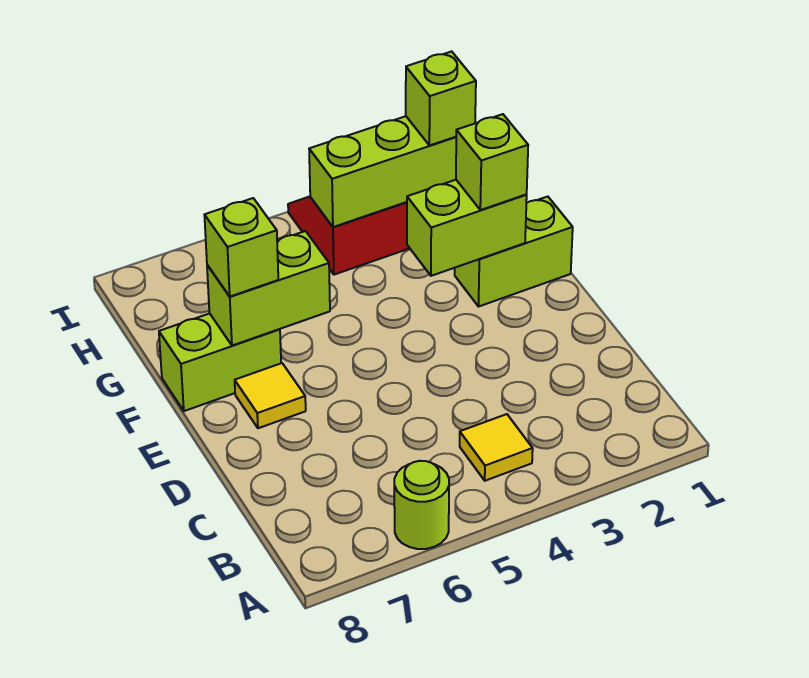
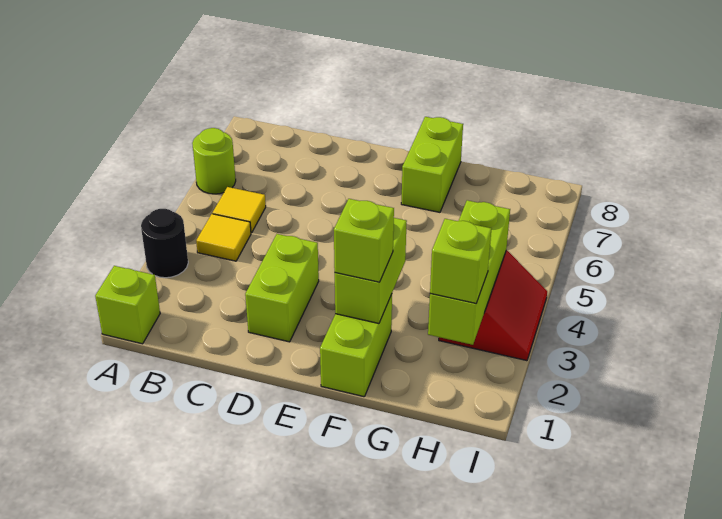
none -> black 1x1 round brick [141,209,188,278]
yellow 1x1 tile [235,363,306,428] -> yellow 1x1 tile moved to [212,187,266,233]
lime 1x2 brick [207,231,330,346] -> lime 1x2 brick moved to [245,234,319,342]
lime 1x1 brick [204,198,278,296] -> lime 1x1 brick moved to [95,266,160,344]

